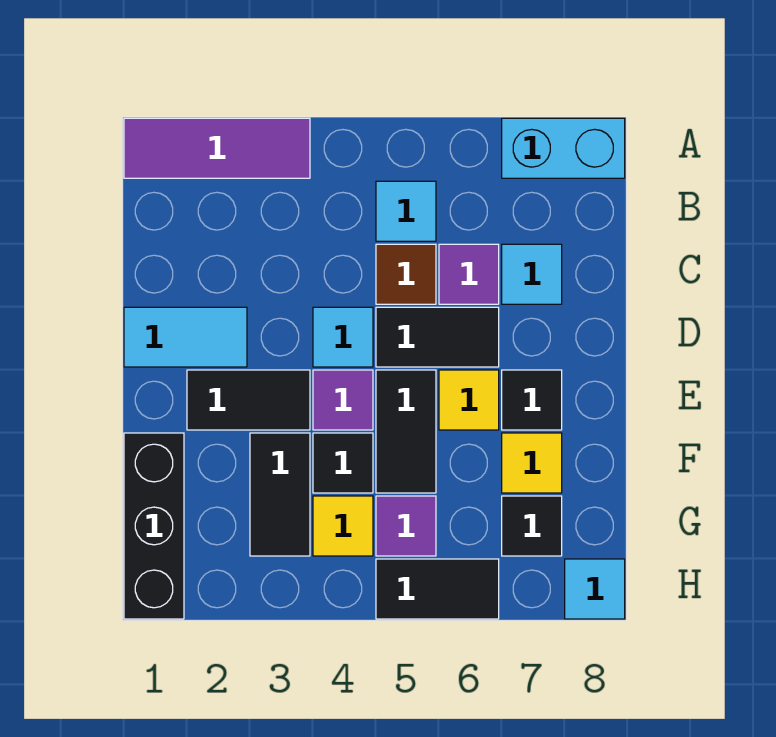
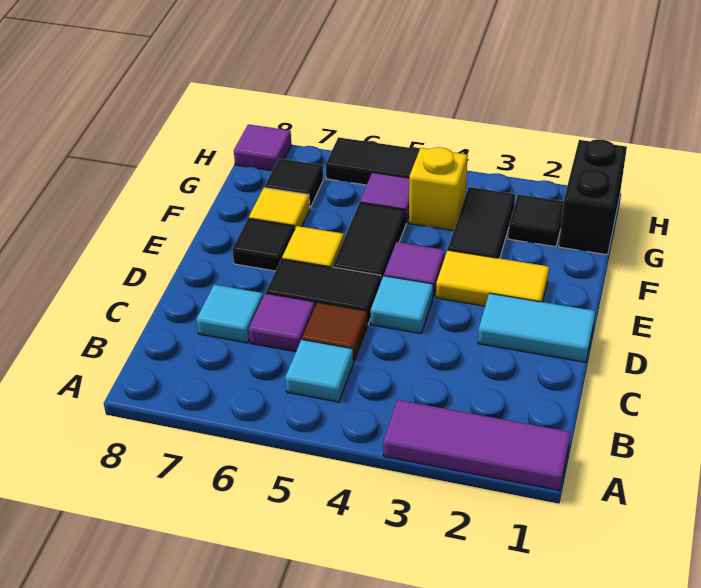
cyan 1x2 brick [502,118,625,178] -> none
black 1x2 tile [187,370,310,430] -> yellow 1x2 tile [436,250,549,306]
black 1x3 brick [124,433,184,619] -> black 1x2 brick [559,139,627,255]
black 1x1 tile [313,433,373,493] -> black 1x1 tile moved to [508,194,564,247]
yellow 1x1 tile [313,496,373,556] -> yellow 1x1 brick [409,147,468,231]
cyan 1x1 tile [565,559,625,619] -> purple 1x1 tile [234,124,291,171]

